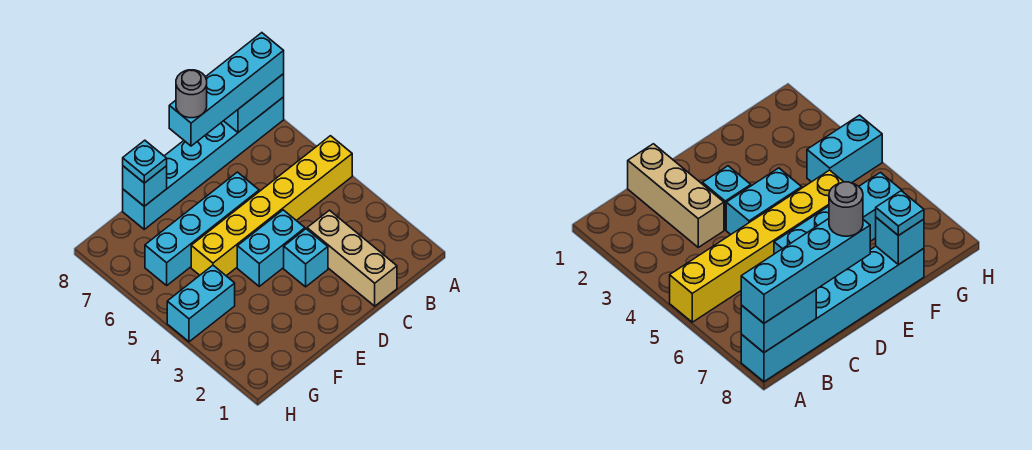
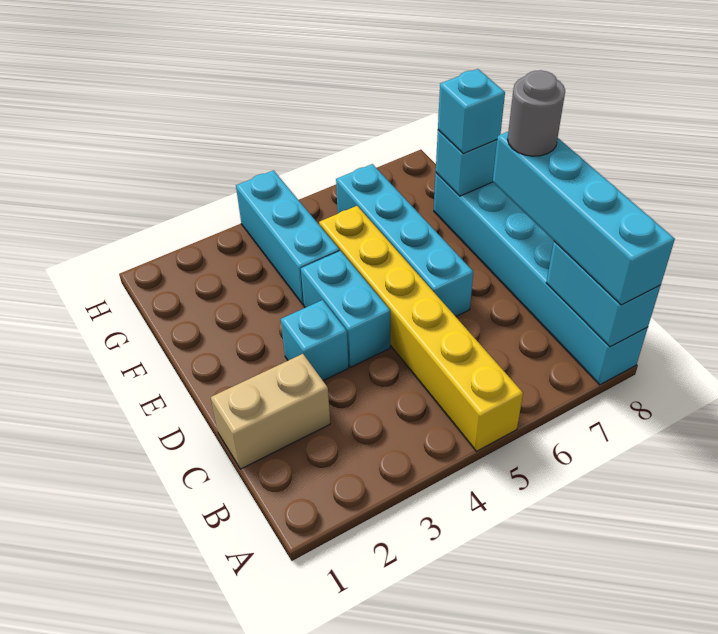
tan 1x3 brick [307,210,397,306] -> tan 1x2 brick [211,354,330,469]
cyan 1x1 plate [123,140,167,183] -> cyan 1x1 brick [438,69,505,153]
cyan 1x2 brick [167,265,235,342] -> cyan 1x3 brick [236,171,340,305]

